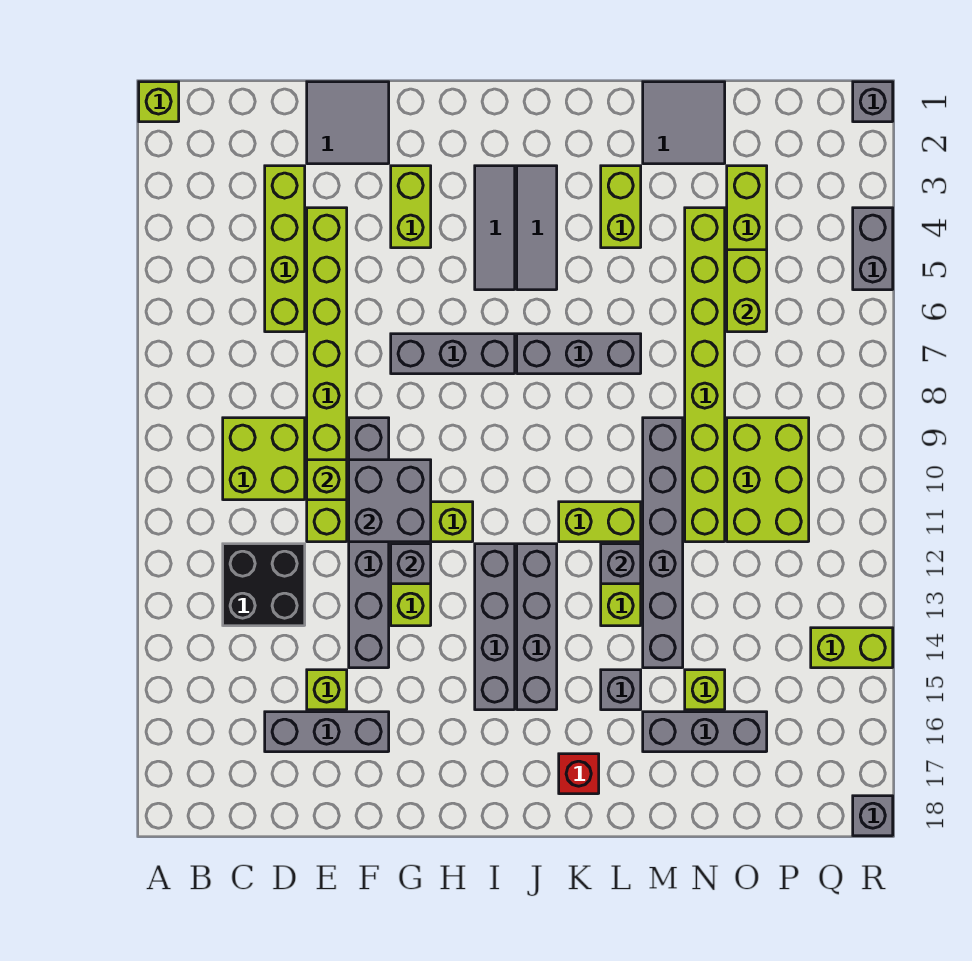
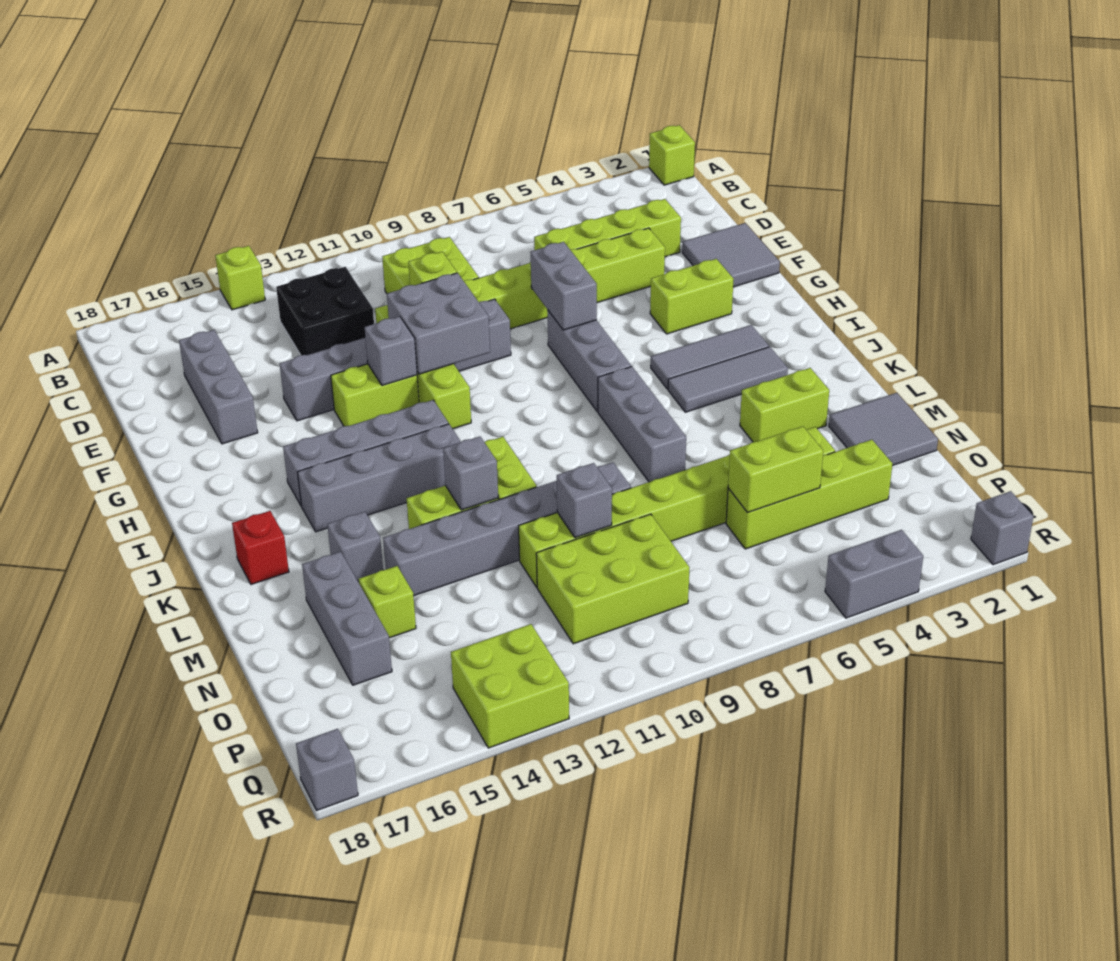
lime 1x1 brick [307,670,347,710] -> lime 1x1 brick moved to [215,246,265,310]
none -> grey 1x2 brick [530,242,597,330]
none -> grey 1x1 brick [557,463,612,538]
lime 1x2 brick [811,628,893,668] -> lime 2x2 brick [451,624,569,748]

